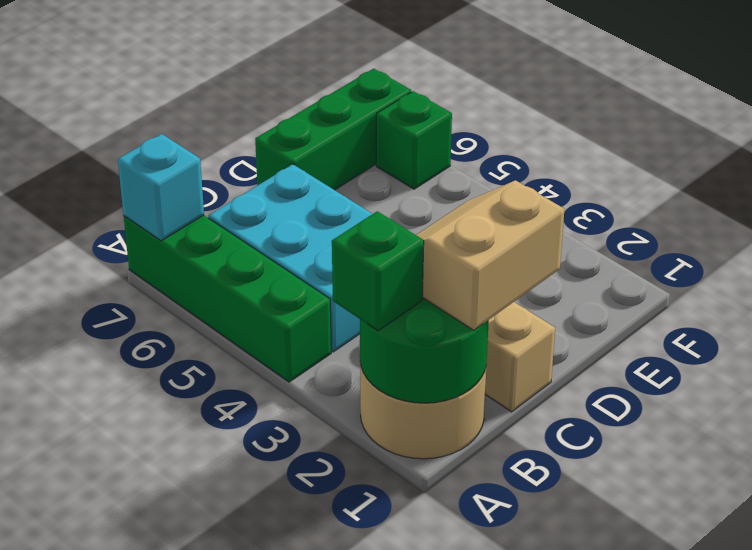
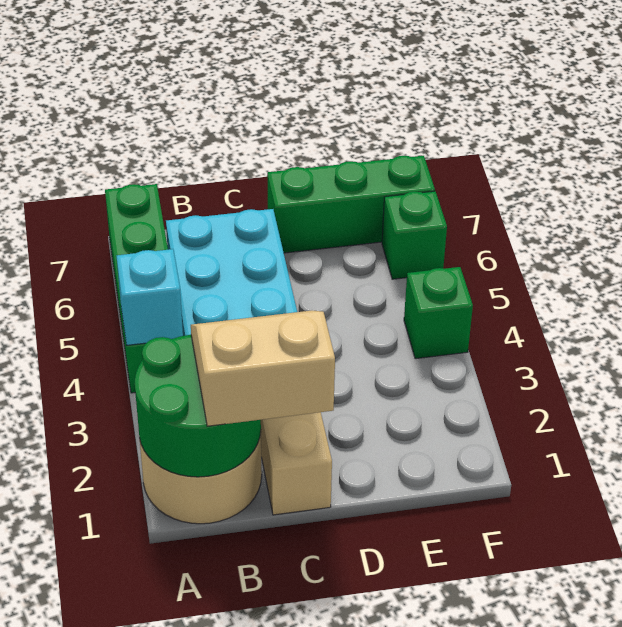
green 1x1 brick [332,211,424,331] -> green 1x1 brick moved to [404,267,473,359]
cyan 1x1 brick [118,134,204,241] -> cyan 1x1 brick moved to [116,249,183,345]

